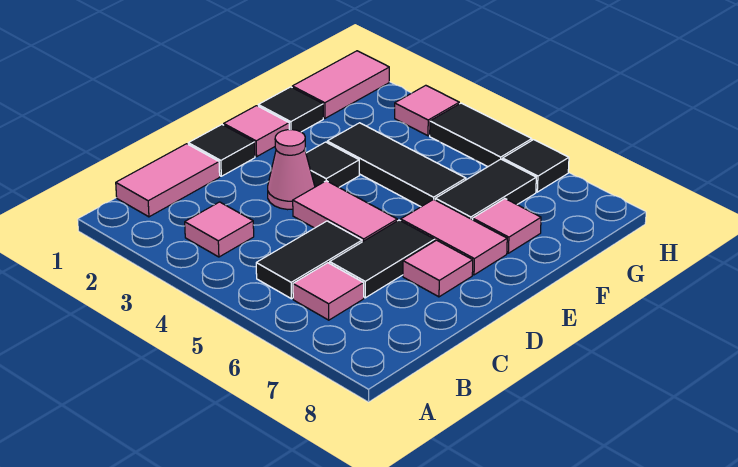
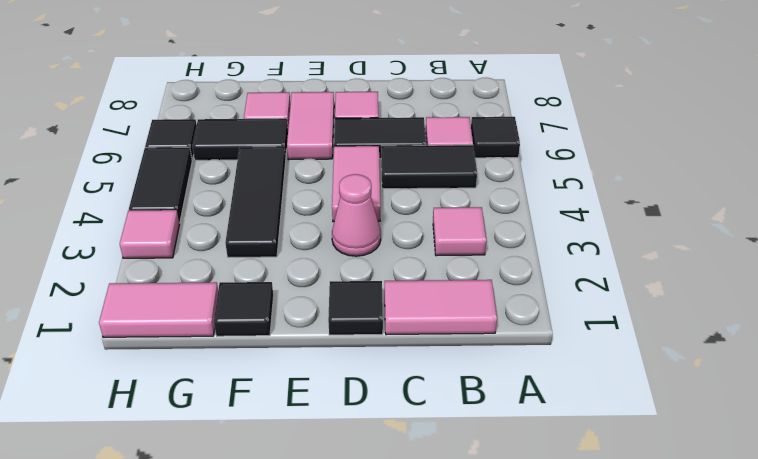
pink 1x1 tile [224,106,289,157] -> none
black 1x1 tile [306,142,359,187] -> black 1x1 tile moved to [471,117,520,158]

